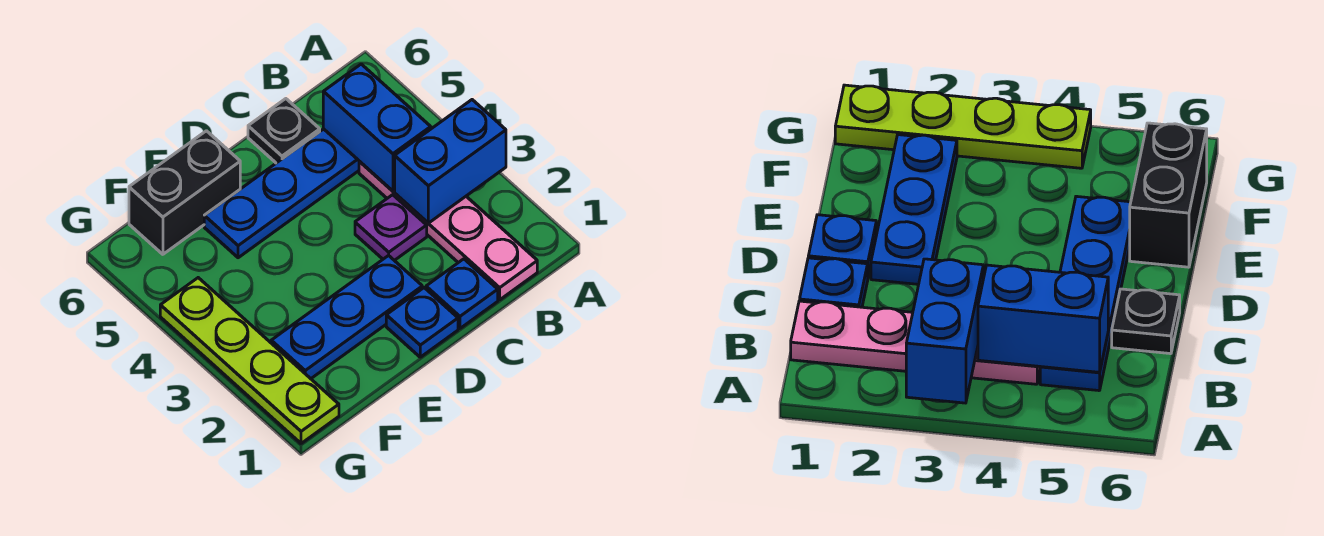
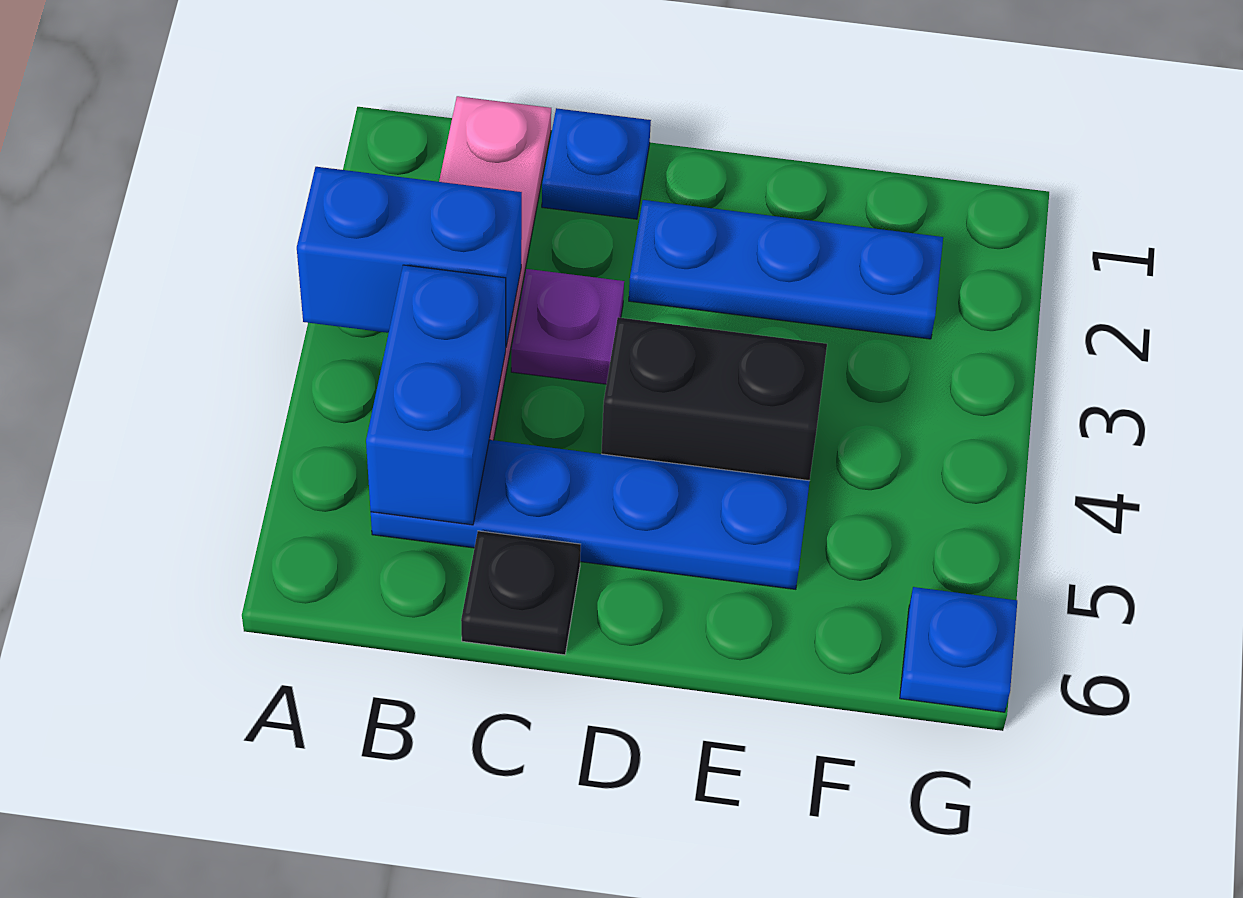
blue 1x1 plate [386,288,458,357] -> blue 1x1 plate moved to [900,587,1017,712]
black 1x2 brick [129,131,240,254] -> black 1x2 brick moved to [601,317,827,481]
lime 1x4 plate [160,278,339,443] -> none

